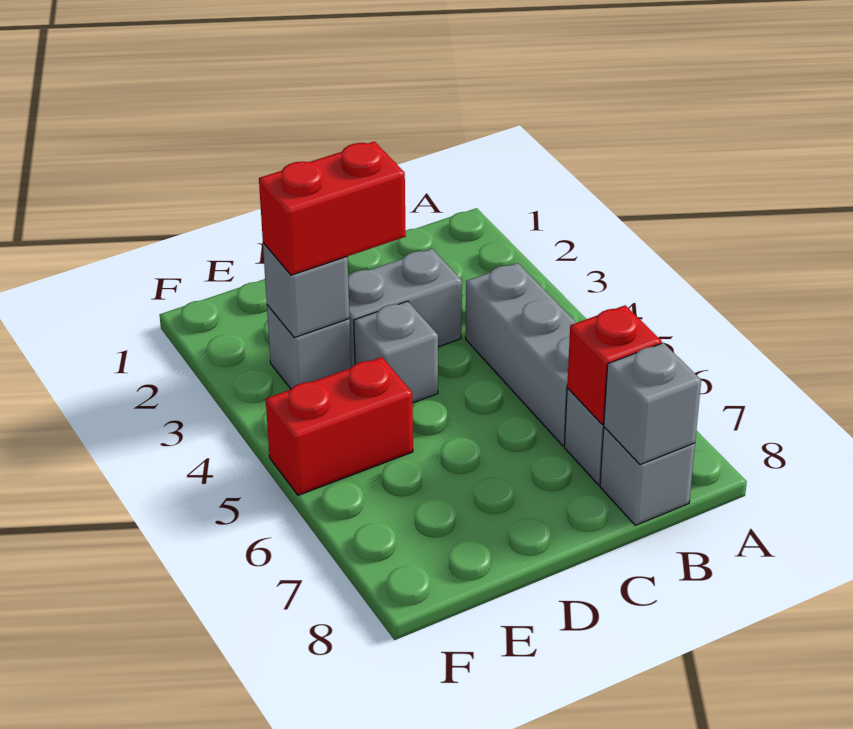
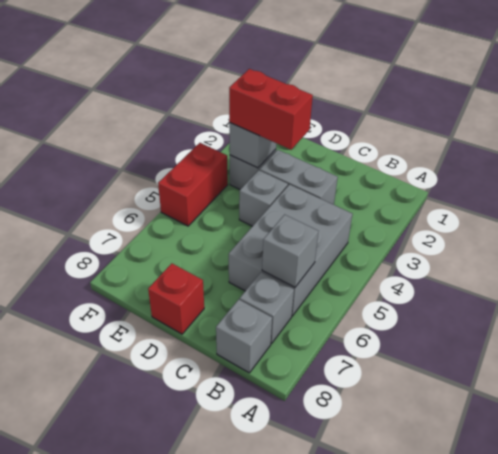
grey 1x3 brick [466,263,576,446] -> grey 2x3 brick [229,184,353,316]
red 1x1 brick [567,305,662,424] -> red 1x1 brick moved to [148,263,204,334]
grey 1x1 brick [604,343,701,465] -> grey 1x1 brick moved to [262,214,318,287]
red 1x2 brick [266,357,413,495] -> red 1x2 brick turned to [158,143,228,226]

